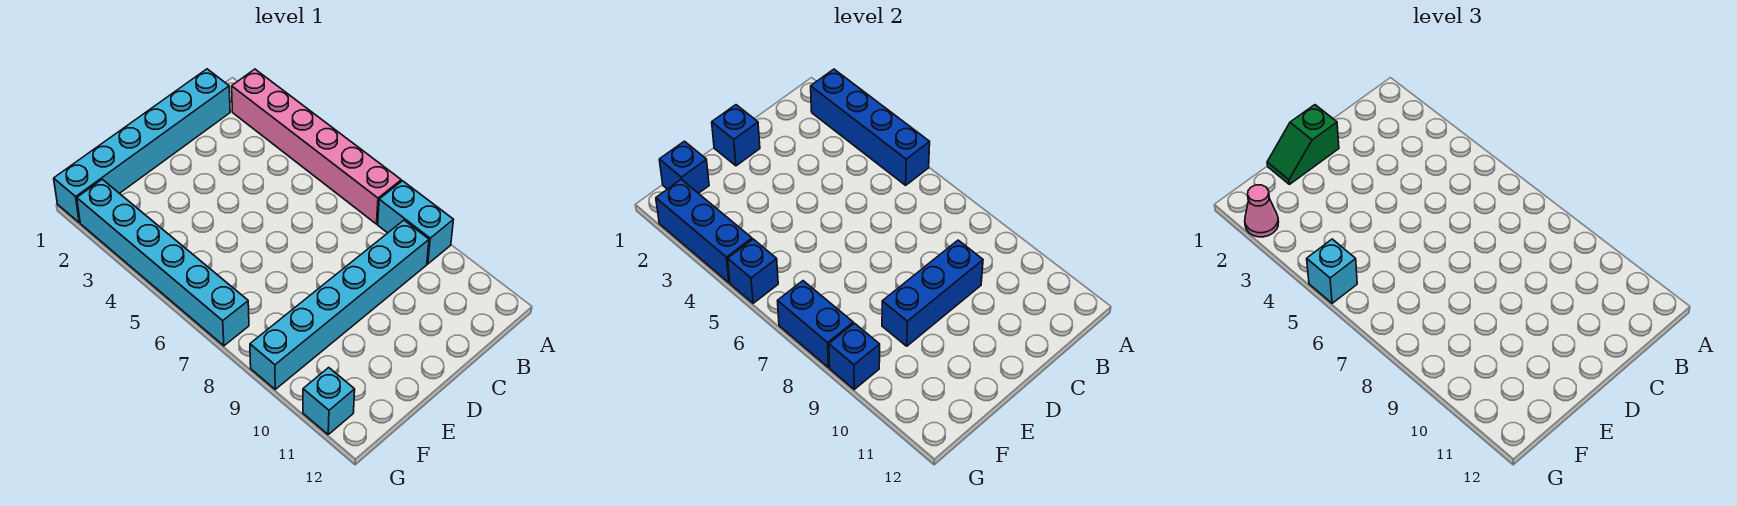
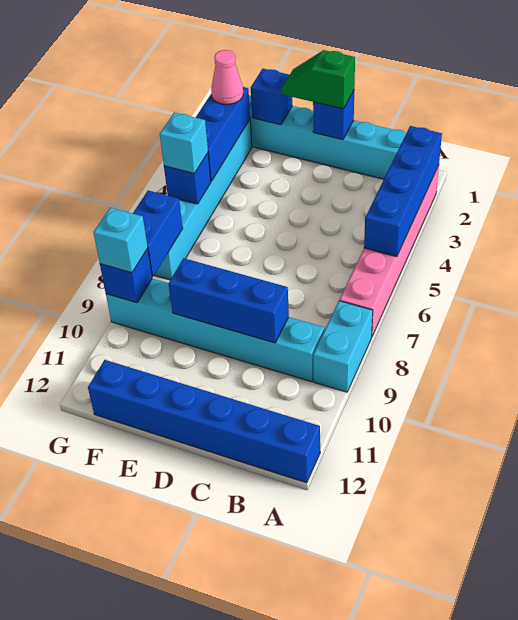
none -> blue 1x6 brick [88,360,320,483]
cyan 1x1 brick [303,368,355,434] -> cyan 1x1 brick moved to [94,208,148,273]

